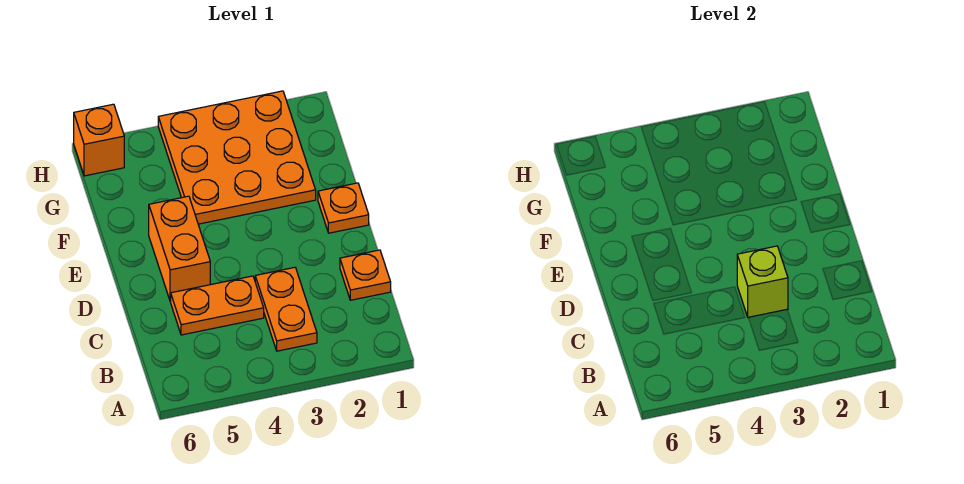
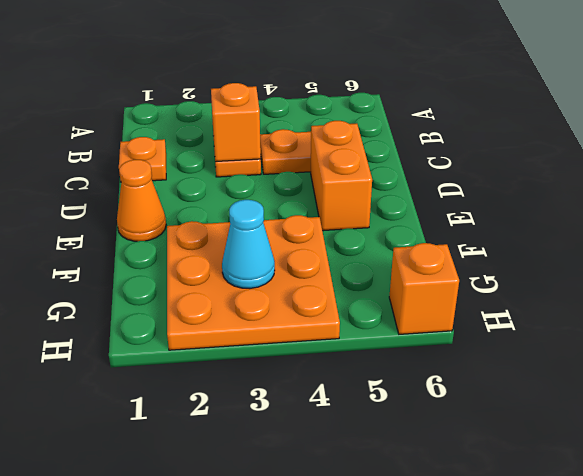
lime 1x1 brick [737,246,788,318] -> orange 1x1 brick [211,83,261,162]
orange 1x1 plate [318,183,369,233] -> orange 1x1 cone [117,160,166,241]
none -> cyan 1x1 cone [222,200,275,289]

